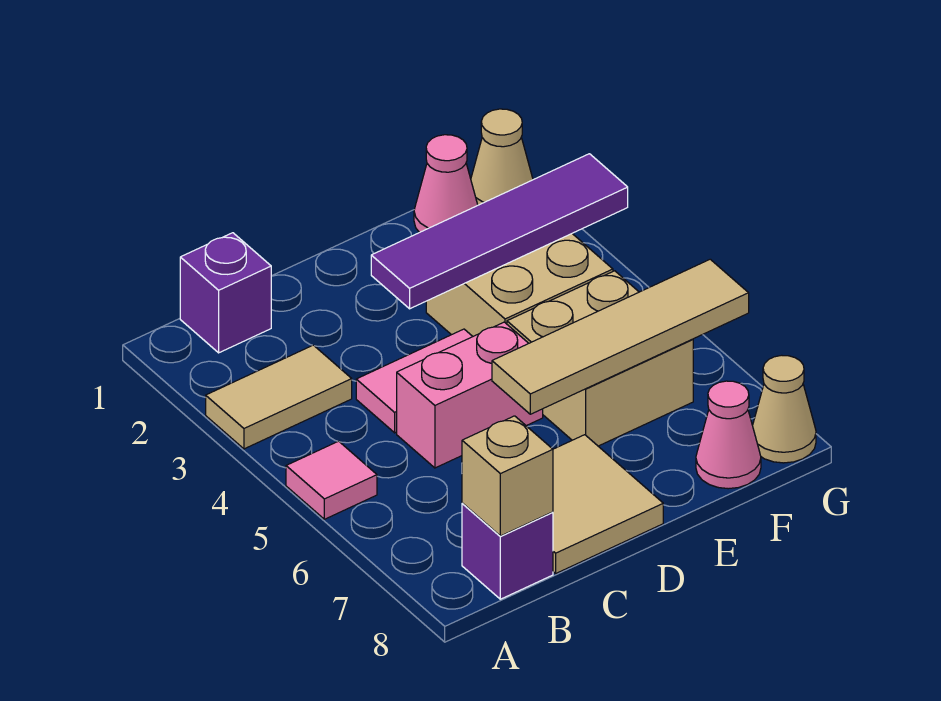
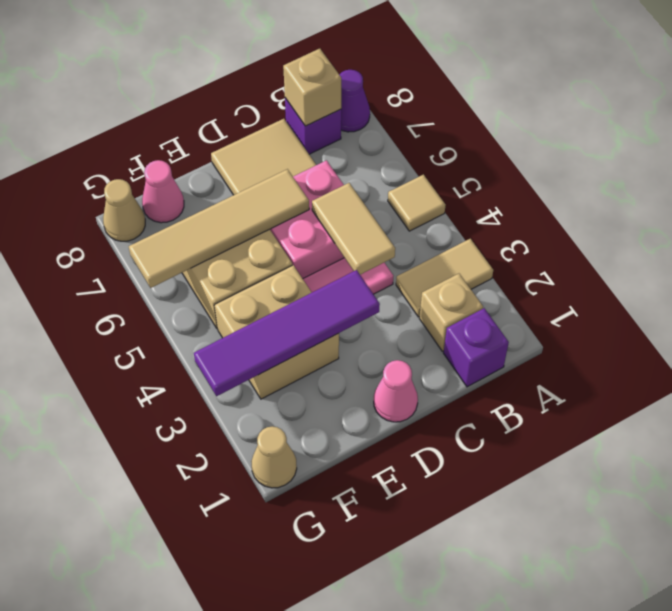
pink 1x1 tile [286,441,377,519] -> tan 1x1 tile [388,175,445,231]
none -> purple 1x1 cone [339,70,370,132]
none -> tan 1x1 brick [419,274,483,351]
none -> tan 1x2 tile [312,183,395,275]
pink 1x2 brick [397,322,543,468] -> pink 2x2 brick [270,160,344,279]
pink 1x1 cone [414,135,478,232] -> pink 1x1 cone moved to [374,360,418,422]

